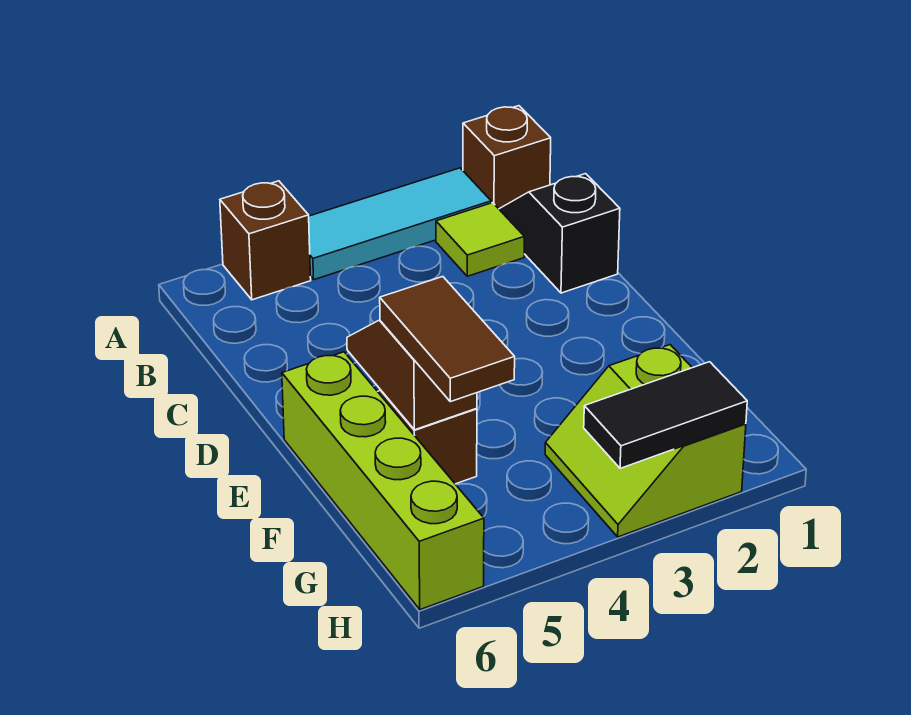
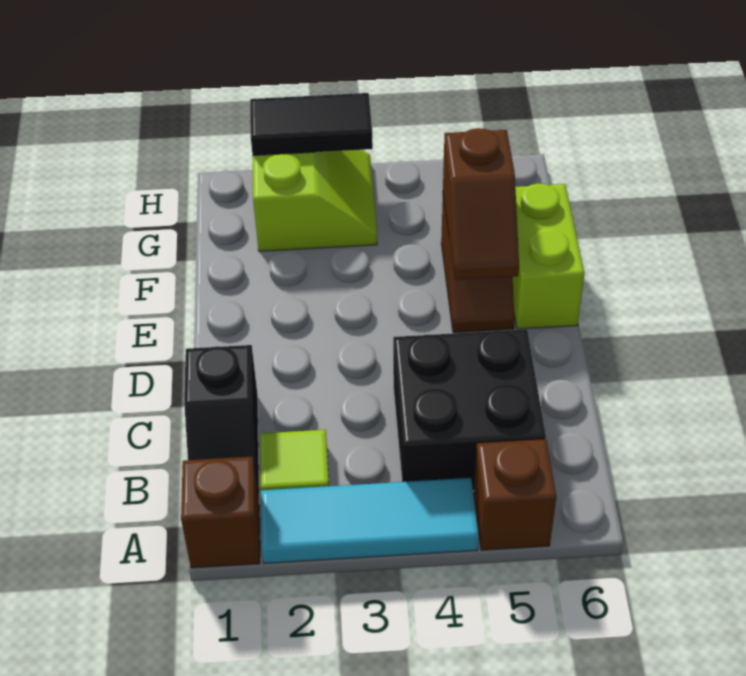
none -> black 2x2 brick [393,329,546,491]
lime 1x4 brick [282,352,484,610] -> lime 1x2 brick [513,183,585,329]
brown 1x2 tile [380,277,515,402] -> none

